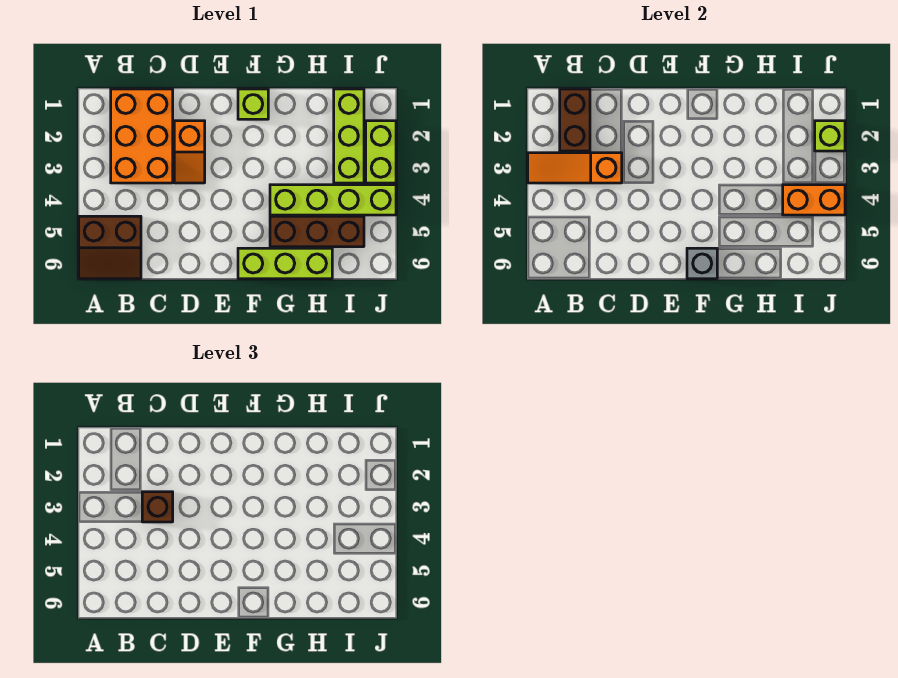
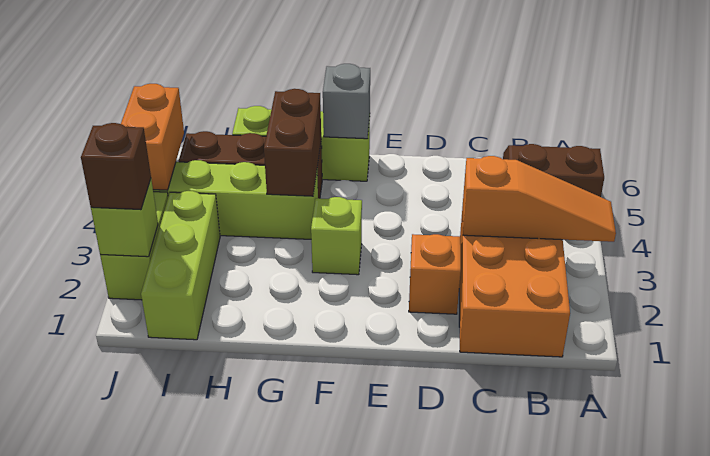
brown 1x2 brick [560,89,590,151] -> brown 1x2 brick moved to [264,89,321,196]
brown 1x1 brick [142,492,173,522] -> brown 1x1 brick moved to [81,123,151,210]
lime 1x1 brick [238,89,268,119] -> lime 1x1 brick moved to [311,197,362,275]
orange 1x2 brick [783,185,845,215] -> orange 1x2 brick turned to [121,84,184,190]

